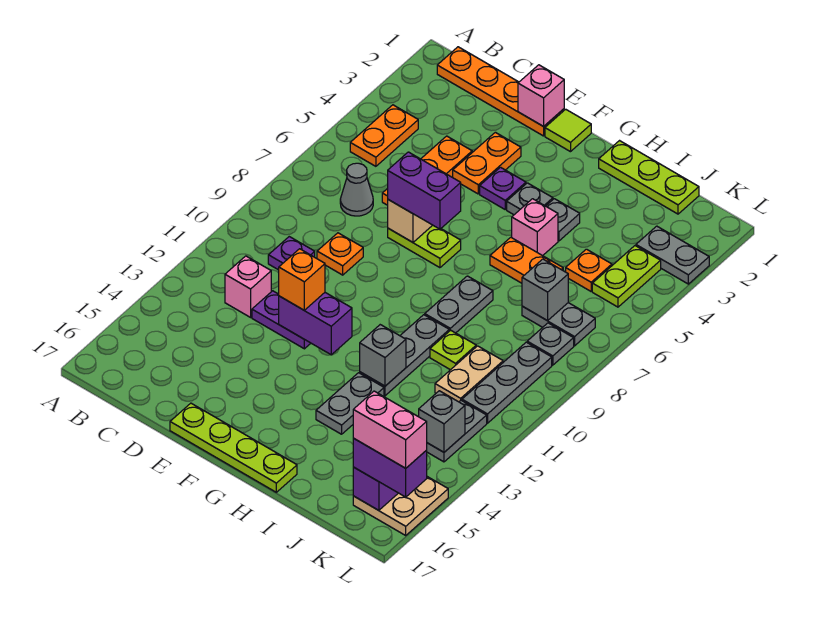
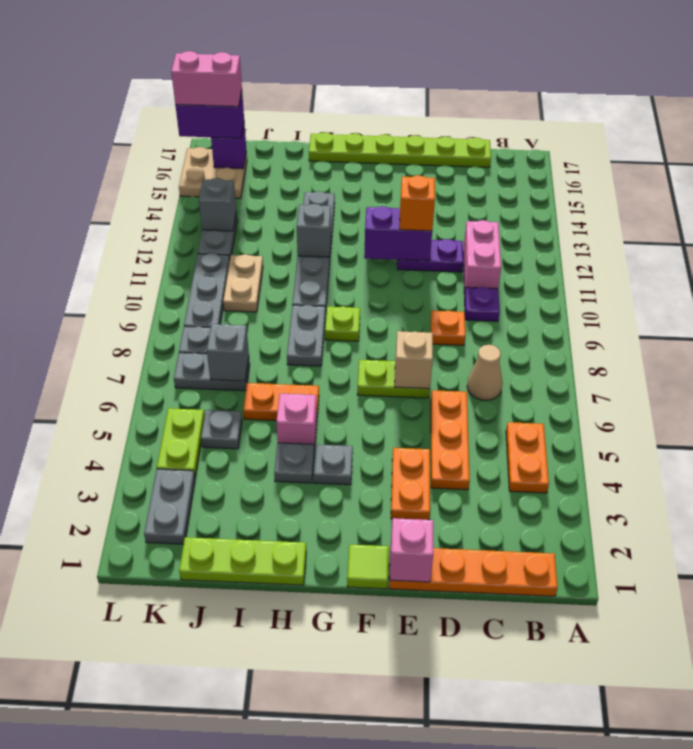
grey 1x1 cone [340,163,373,216] -> tan 1x1 cone [467,345,503,400]
pink 1x1 brick [225,256,271,317] -> pink 1x2 brick [463,220,501,294]
purple 1x2 brick [388,152,461,229] -> none
lime 1x4 plate [170,403,297,492] -> lime 1x6 plate [309,132,491,167]
purple 1x1 plate [480,167,526,209] -> none
lime 1x1 plate [430,330,476,370] -> lime 1x1 plate moved to [325,306,360,341]
orange 1x1 plate [566,249,612,291] -> grey 1x1 plate [201,410,242,449]
grey 1x2 plate [636,226,709,284] -> grey 1x2 plate turned to [144,469,195,544]

